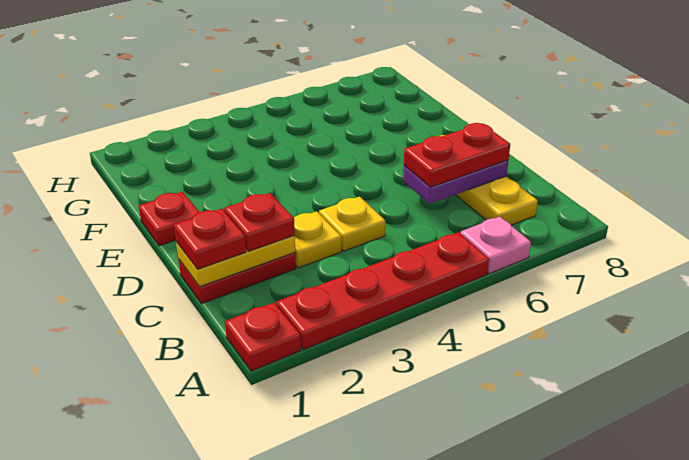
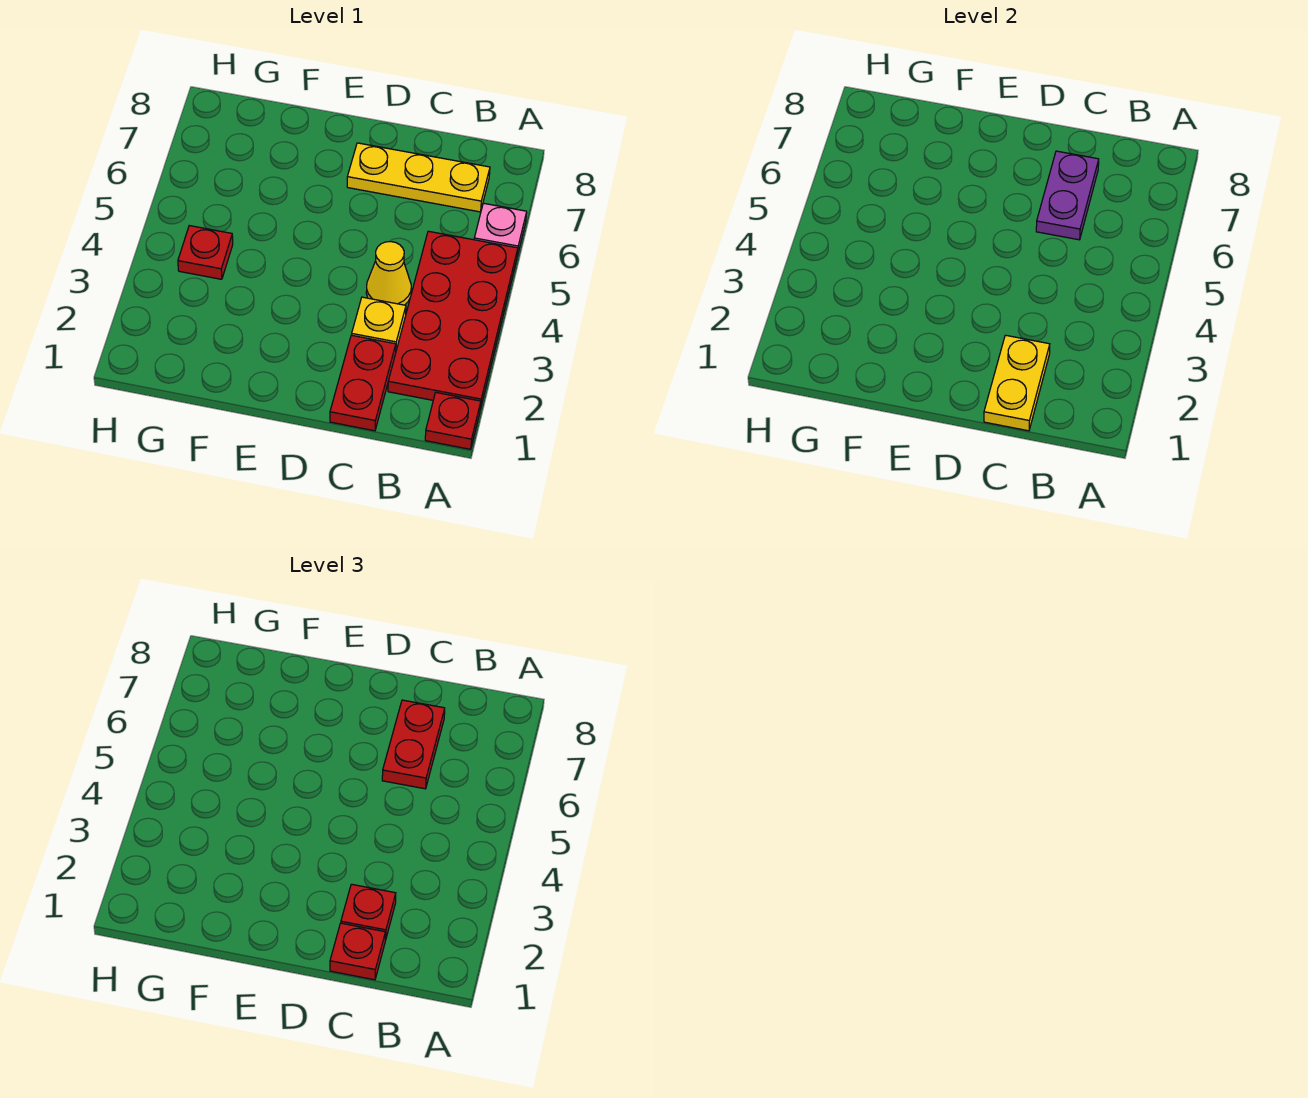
red 1x4 plate [277,232,489,350] -> red 2x4 plate [388,231,518,409]
yellow 1x1 plate [319,197,385,251] -> yellow 1x1 cone [366,242,411,305]
red 1x1 plate [139,192,199,246] -> red 1x1 plate moved to [178,226,233,279]

